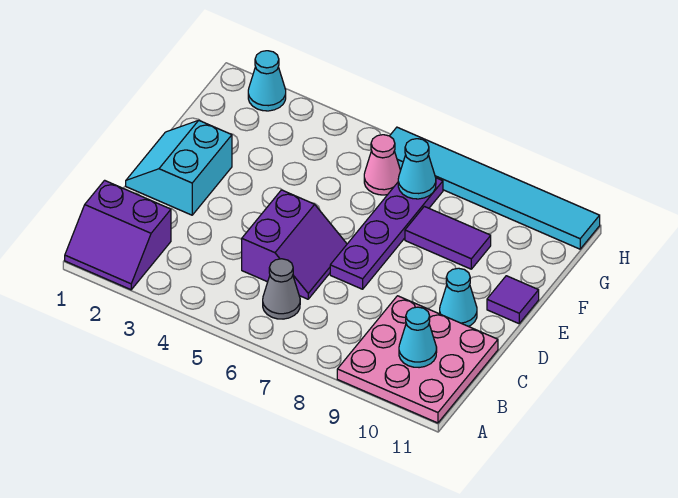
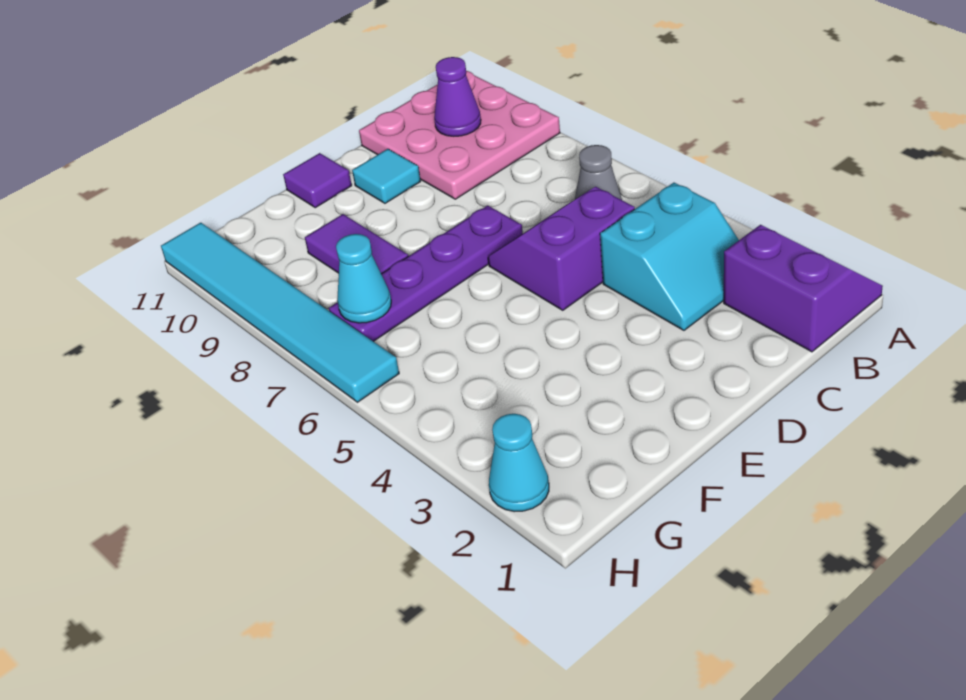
cyan 1x1 cone [399,307,437,368] -> purple 1x1 cone [434,57,481,136]
cyan 2x2 slope [126,120,232,215] -> cyan 2x2 slope moved to [600,183,739,330]
cyan 1x1 cone [440,268,477,326] -> cyan 1x1 tile [352,149,421,203]
pink 1x1 cone [364,135,401,195] -> none

